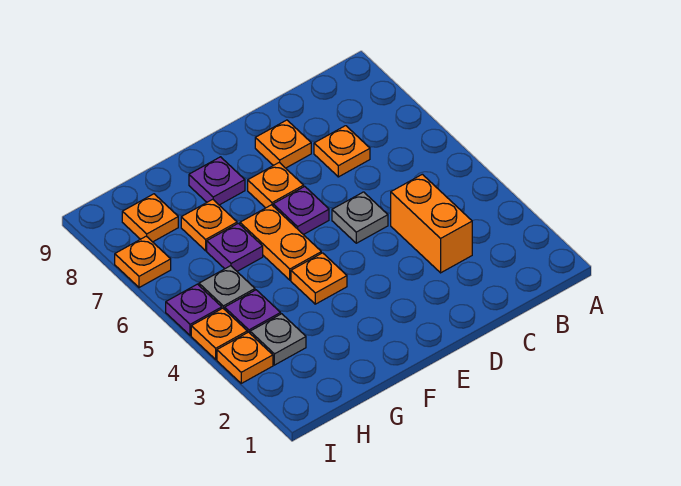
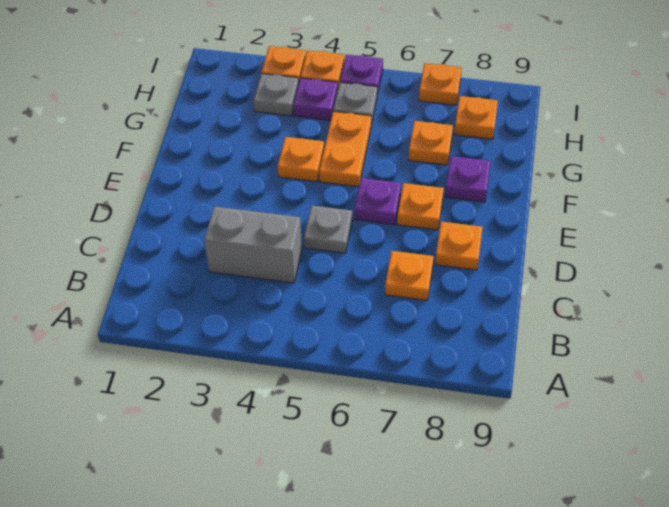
orange 1x2 brick [391,174,472,273] -> grey 1x2 brick [204,206,302,283]
orange 1x2 plate [240,205,321,280] -> orange 1x2 plate turned to [319,111,371,187]
purple 1x1 plate [207,223,263,271] -> none

